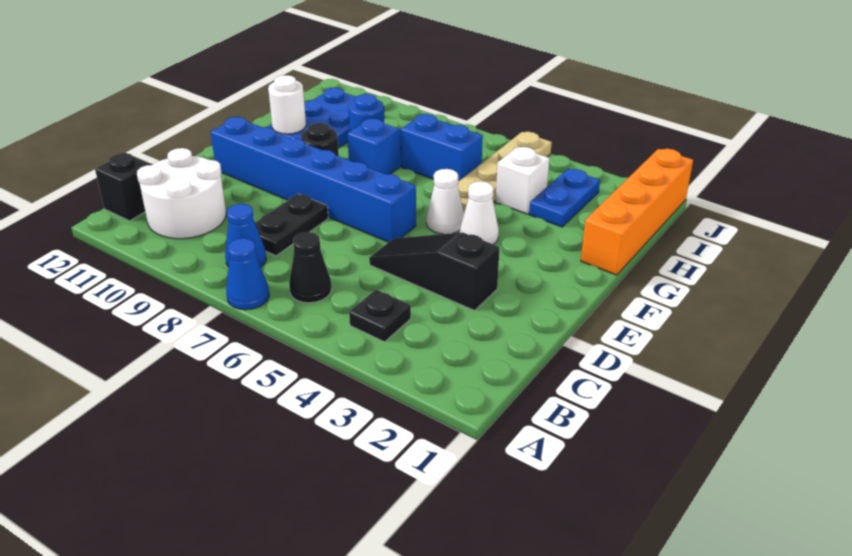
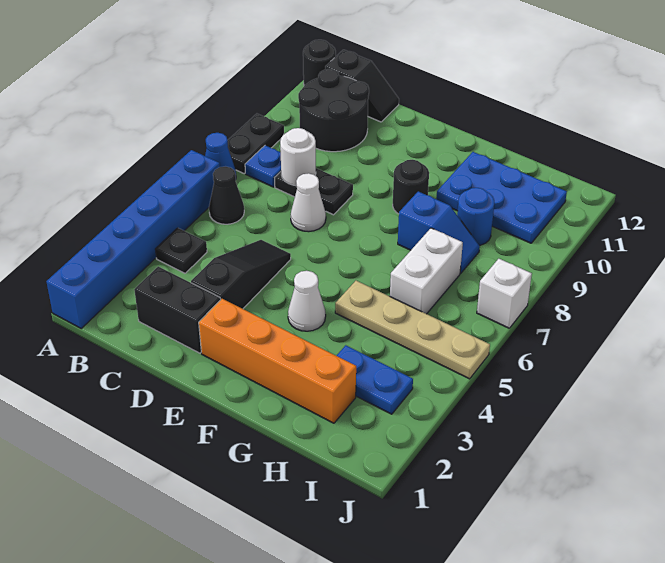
none -> black 1x2 plate [228,114,284,174]
none -> black 1x1 round brick [303,40,336,86]
blue 1x1 cone [225,204,266,267] -> blue 1x1 plate [245,145,281,187]
white 2x2 round brick [137,148,226,239] -> black 2x2 round brick [298,69,369,152]
none -> black 1x2 brick [134,267,221,353]
blue 1x6 brick [211,117,416,242] -> blue 1x6 brick moved to [46,150,220,328]
white 1x1 cone [426,169,464,234] -> white 1x1 cone moved to [291,173,326,232]
orange 1x4 brick [581,149,693,275] -> orange 1x4 brick moved to [199,299,356,423]
white 1x1 round brick [268,75,306,134] -> white 1x1 round brick moved to [280,128,316,185]
white 1x1 brick [496,147,550,214] -> white 1x1 brick moved to [477,259,532,328]
blue 1x2 brick [401,114,483,181] -> white 1x2 brick [390,228,463,314]

